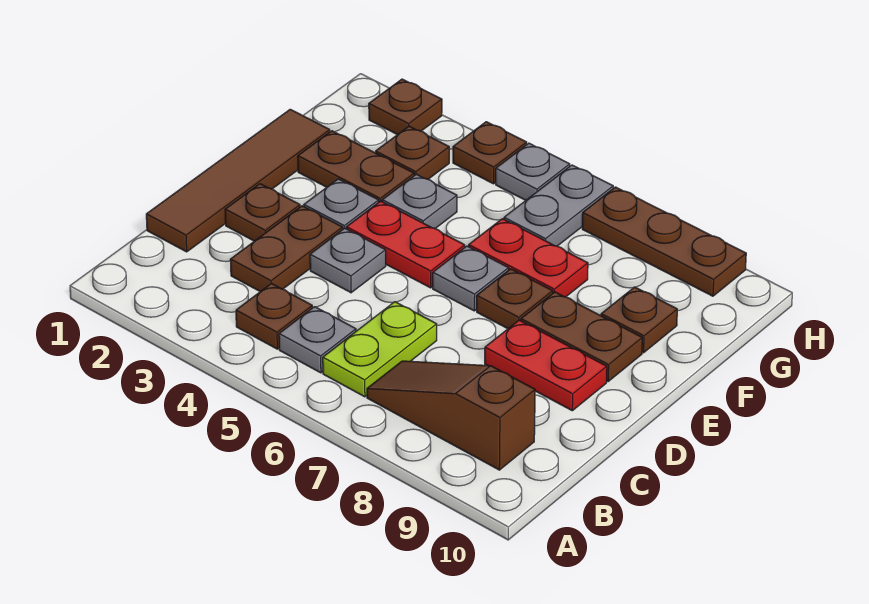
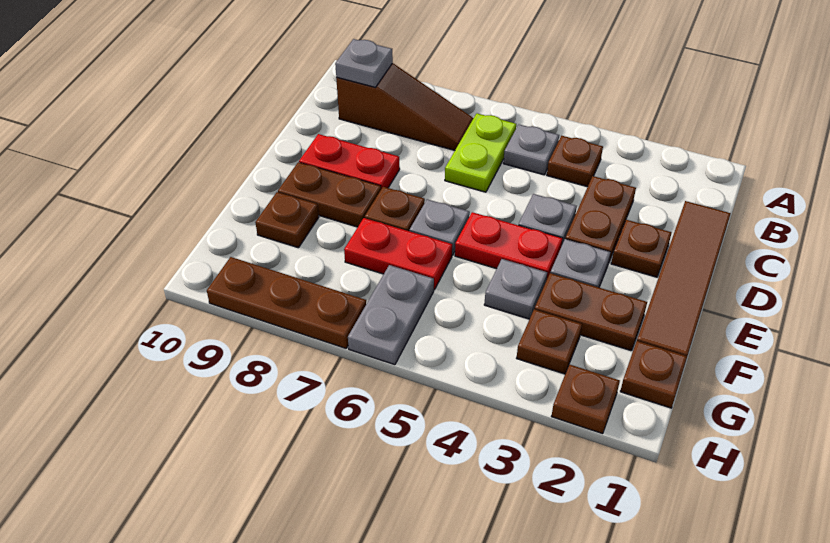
brown 1x1 plate [453,122,527,184] -> brown 1x1 plate moved to [620,341,687,408]
grey 1x1 plate [496,143,570,200] -> grey 1x1 plate moved to [335,39,393,87]

